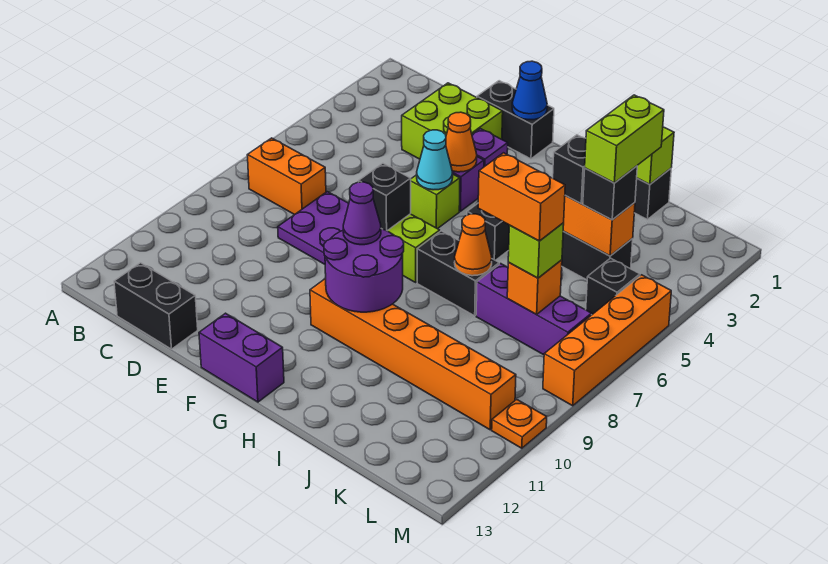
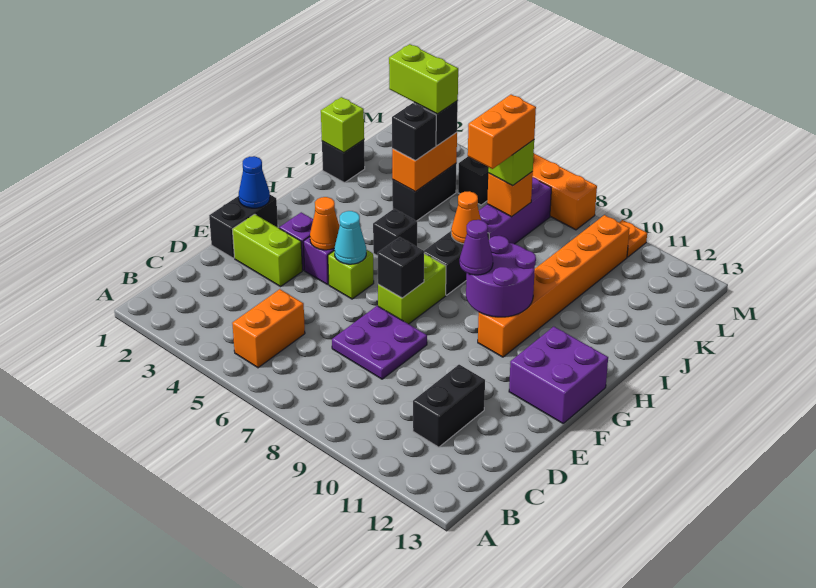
orange 1x2 brick [247,138,326,215] -> orange 1x2 brick moved to [232,289,305,368]
black 1x2 brick [114,263,198,349] -> black 1x2 brick moved to [413,365,485,447]
lime 2x2 brick [402,83,503,159] -> lime 1x2 brick [232,214,302,287]
purple 1x2 brick [199,313,284,402] -> purple 2x2 brick [509,327,608,423]

